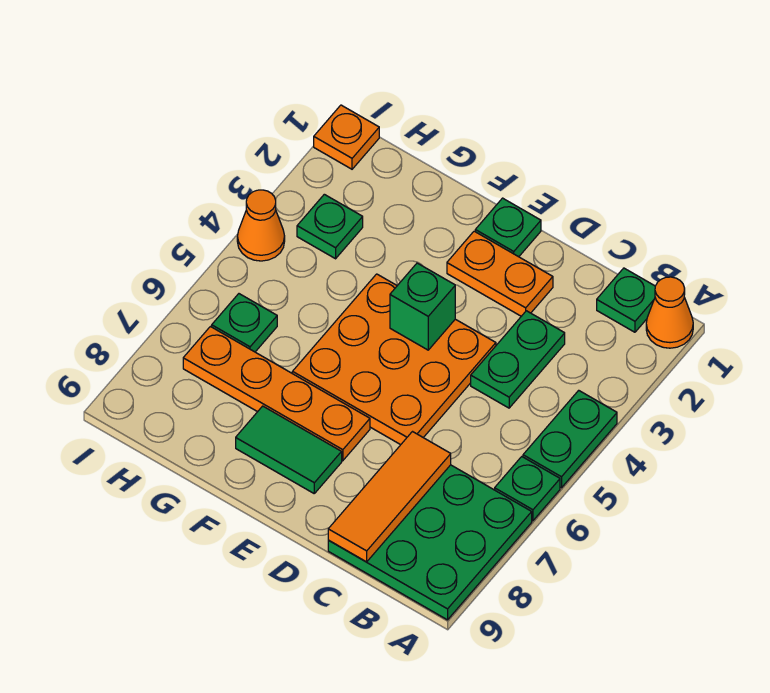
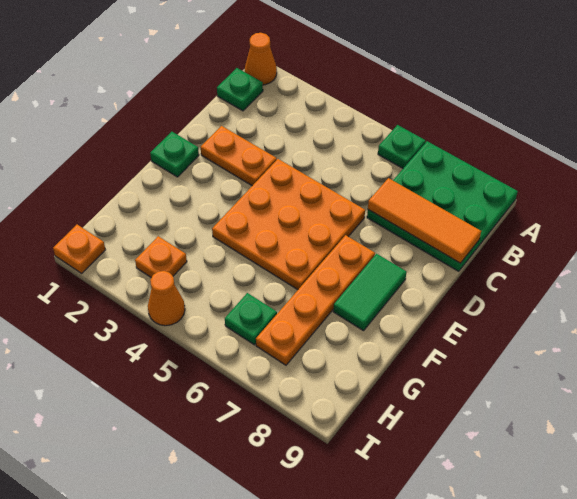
green 1x2 plate [523,390,617,488] -> none
green 1x2 plate [471,311,565,408] -> none
orange 1x2 plate [447,231,553,316] -> orange 1x2 plate turned to [201,126,277,186]
green 1x1 brick [390,263,455,350] -> none
green 1x1 plate [297,194,363,259] -> orange 1x1 plate [135,236,187,278]

